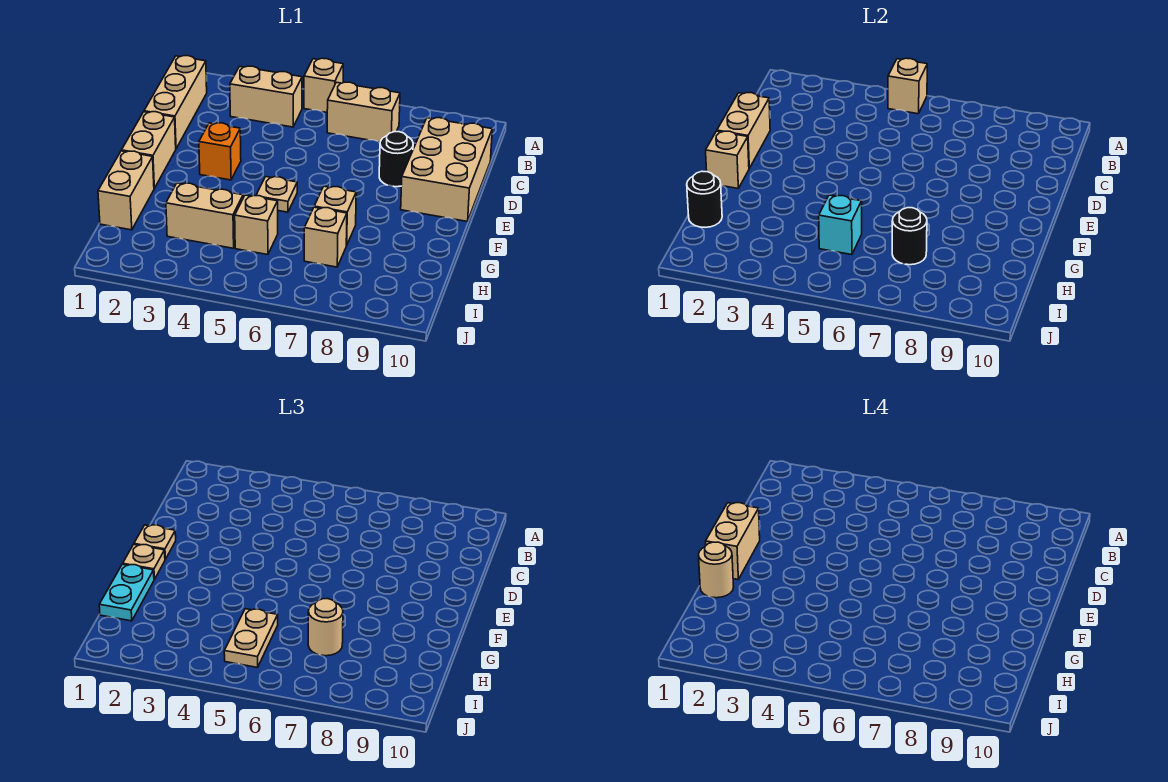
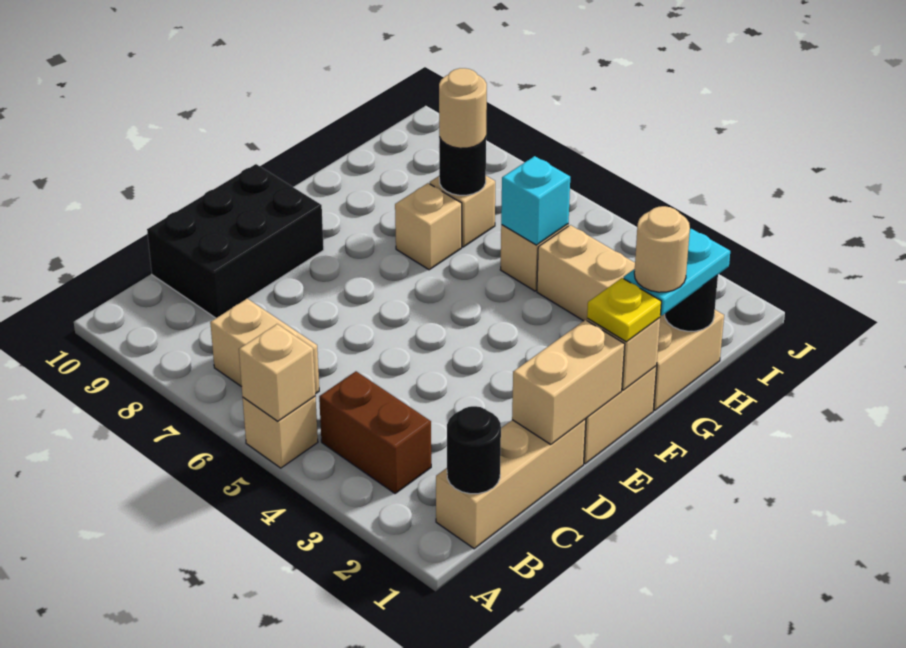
tan 1x2 brick [230,66,302,127] -> brown 1x2 brick [319,371,431,493]
tan 2x3 brick [401,118,492,221] -> black 2x3 brick [147,164,324,318]
black 1x1 round brick [379,132,413,187] -> black 1x1 round brick moved to [447,406,501,494]
tan 1x1 plate [134,525,176,559] -> none
tan 1x2 brick [706,503,760,579] -> none
orange 1x1 brick [199,123,241,180] -> none
tan 1x1 plate [123,545,165,579] -> yellow 1x1 plate [587,278,661,342]
tan 1x1 plate [256,177,297,212] -> none
tan 1x2 plate [224,609,278,667] -> none

